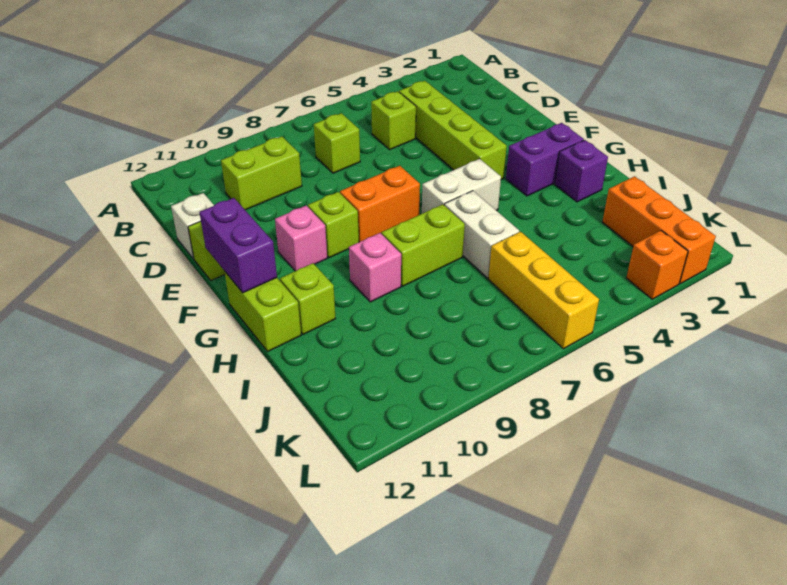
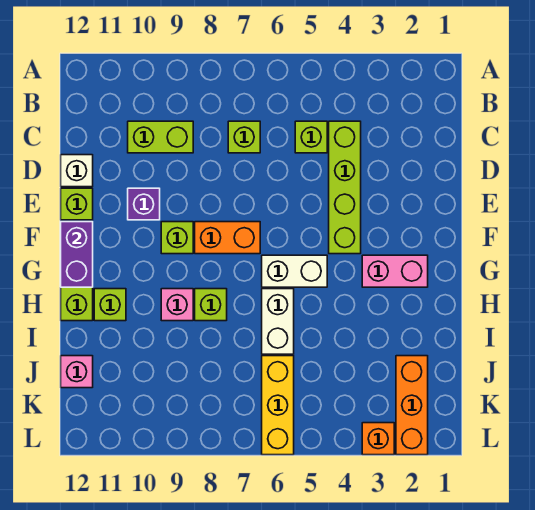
pink 1x1 brick [275,206,327,271] -> pink 1x1 brick moved to [61,356,93,388]
purple 1x2 brick [506,123,584,196] -> pink 1x2 brick [362,255,428,287]
purple 1x1 brick [555,140,608,202] -> purple 1x1 brick moved to [128,188,160,220]
lime 1x2 brick [382,204,465,286] -> lime 1x1 brick [195,289,227,321]

